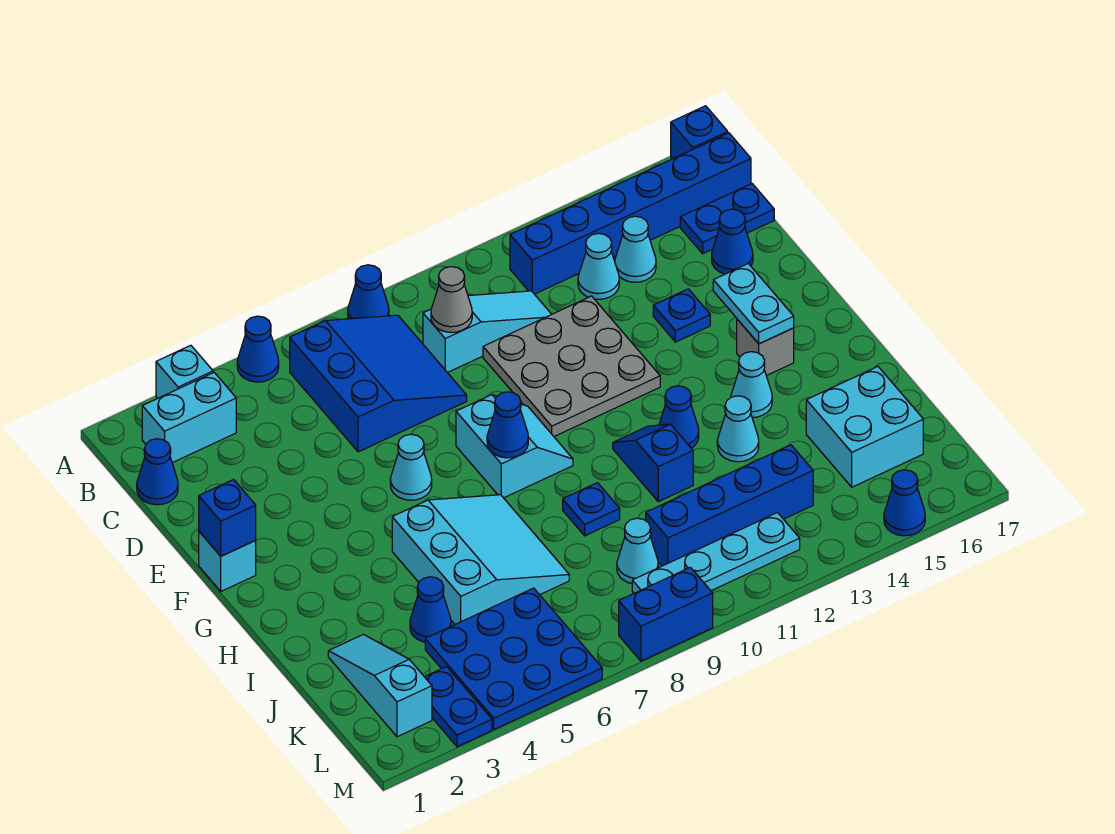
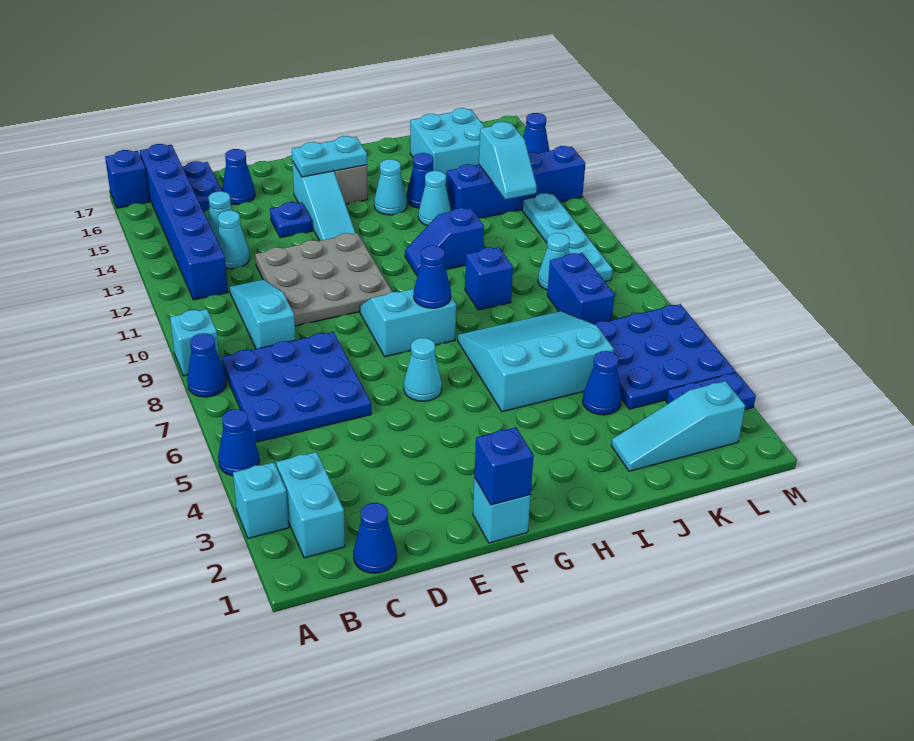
none -> cyan 1x1 brick [170,309,219,376]
blue 3x3 slope [290,315,467,452] -> blue 3x3 plate [222,332,371,443]
grey 1x1 cone [431,267,472,333] -> none
none -> cyan 1x3 slope [292,161,355,241]
blue 1x1 cone [659,386,699,448] -> blue 1x1 cone moved to [407,153,434,208]
blue 1x1 plate [563,483,620,536] -> blue 1x1 brick [465,247,513,310]
blue 1x4 brick [646,445,813,566] -> blue 1x4 brick turned to [446,146,585,218]
none -> cyan 1x2 slope [479,122,537,199]
blue 1x2 brick [619,567,713,661] -> blue 1x2 brick moved to [547,253,615,324]

